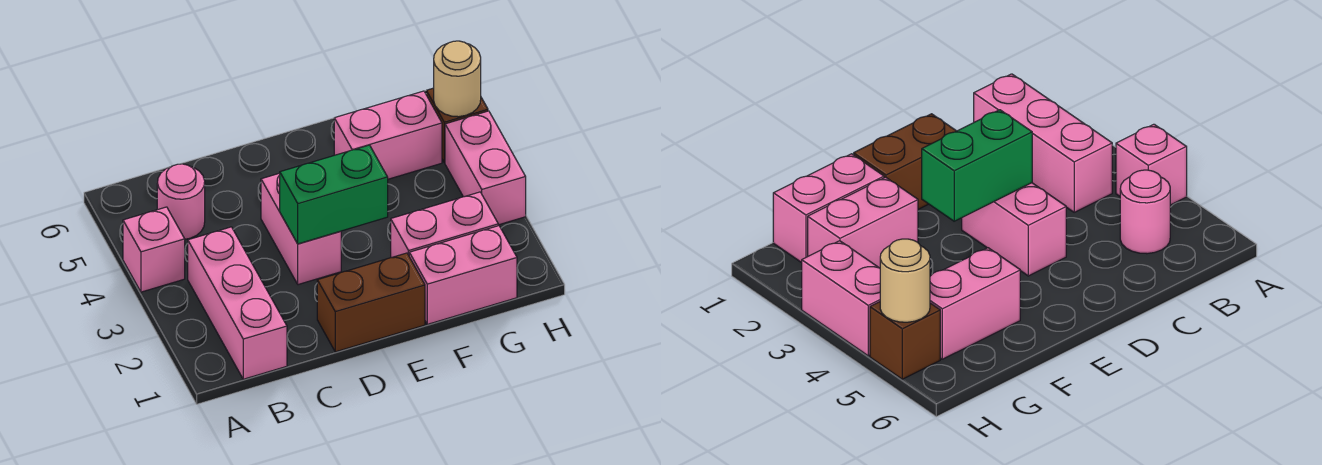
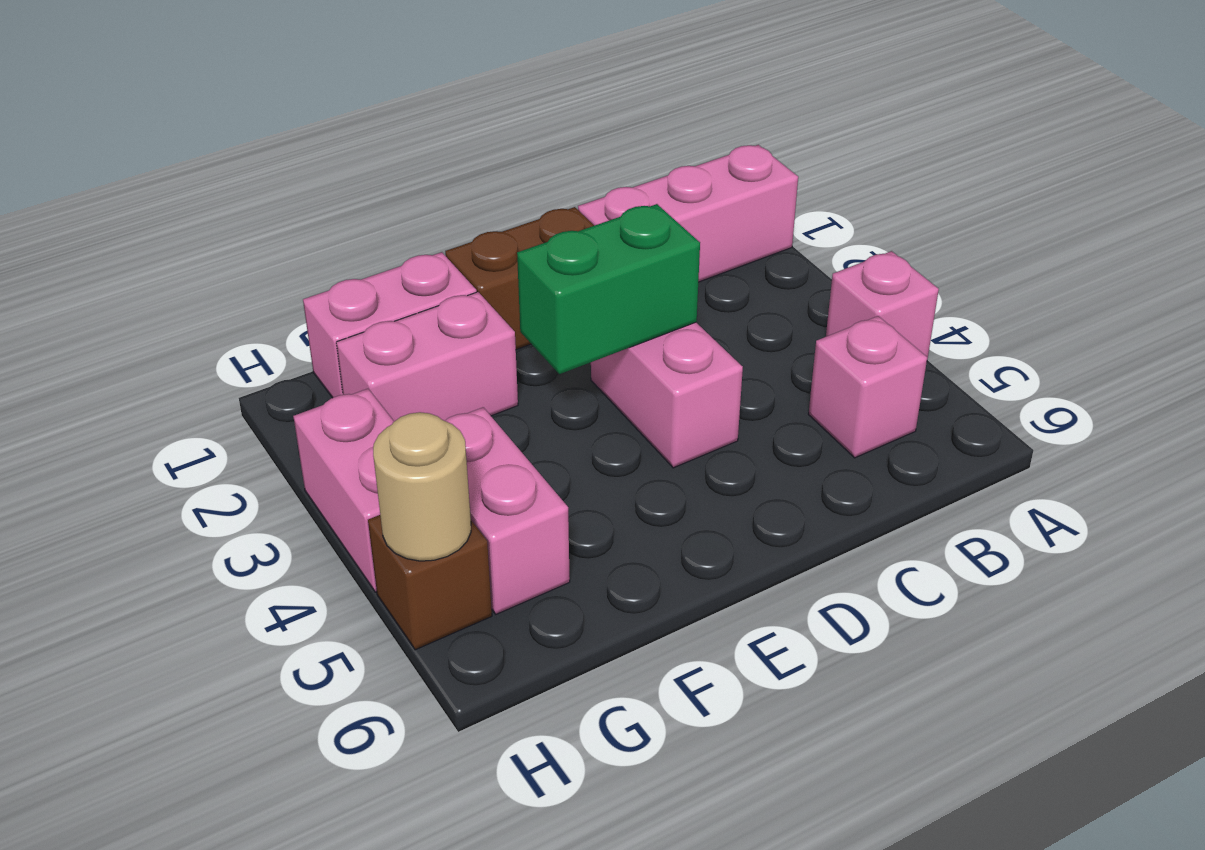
pink 1x3 brick [188,227,287,379] -> pink 1x3 brick turned to [578,145,798,282]
pink 1x1 round brick [157,164,205,239] -> pink 1x1 brick [808,316,927,458]
pink 1x2 brick [334,91,442,179] -> pink 1x2 brick turned to [445,407,570,614]

